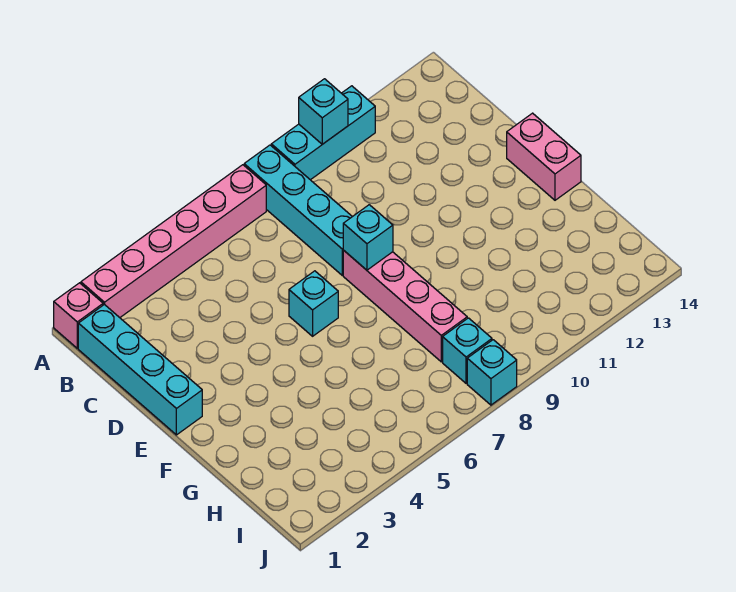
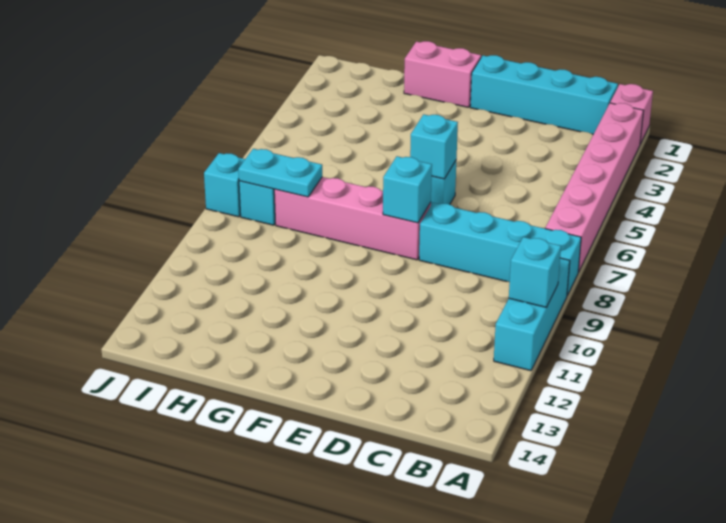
none -> cyan 1x1 brick [410,114,458,179]
pink 1x2 brick [507,113,581,200] -> pink 1x2 brick moved to [404,41,481,107]
none -> cyan 1x2 plate [238,149,322,197]

